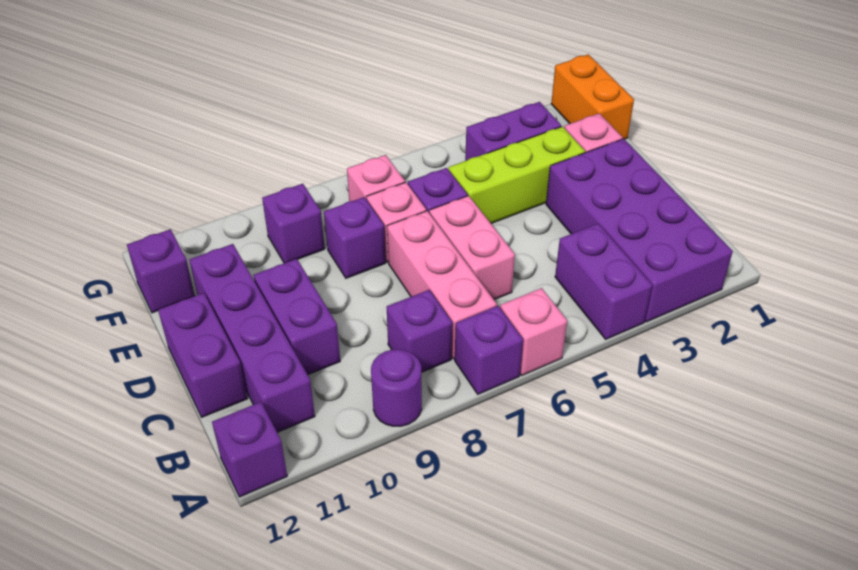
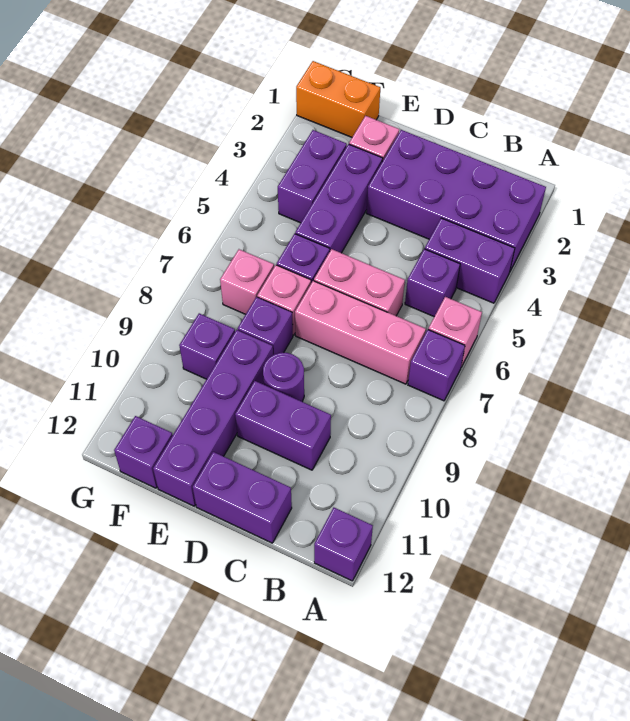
purple 1x1 round brick [371,349,422,426] -> purple 1x1 round brick moved to [263,353,304,402]
purple 1x1 brick [387,290,452,372] -> purple 1x1 brick moved to [405,249,460,317]
purple 1x4 brick [189,244,315,432] -> purple 1x4 brick turned to [153,330,273,506]
lime 1x3 brick [449,127,585,223] -> purple 1x3 brick [295,144,383,253]

